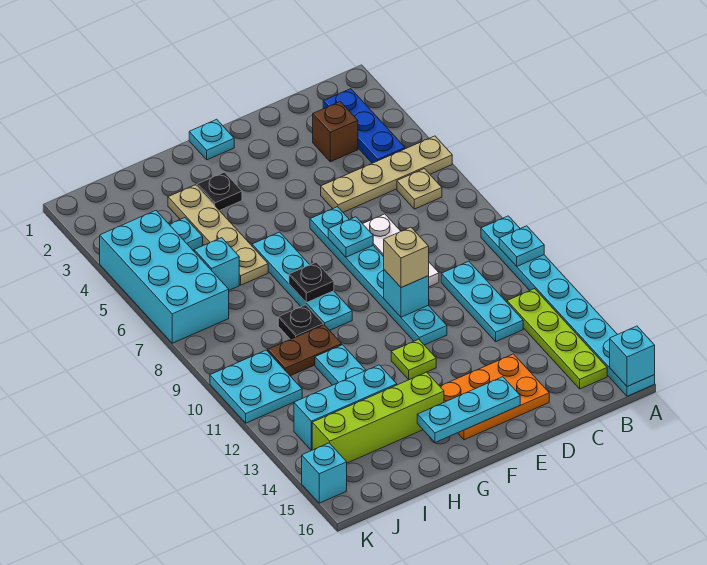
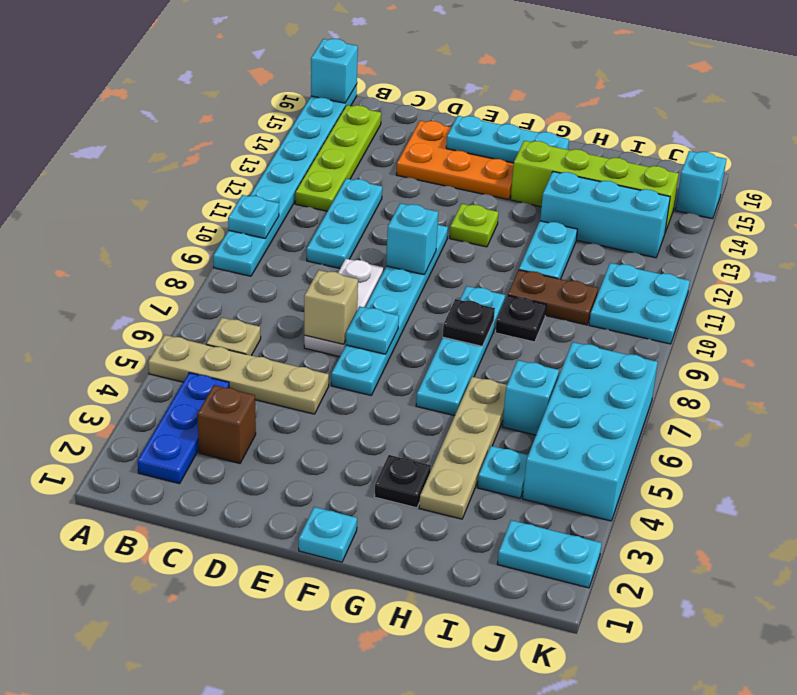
tan 1x1 brick [384,227,429,288] -> tan 1x1 brick moved to [304,270,358,344]
none -> cyan 1x2 plate [498,520,602,588]

